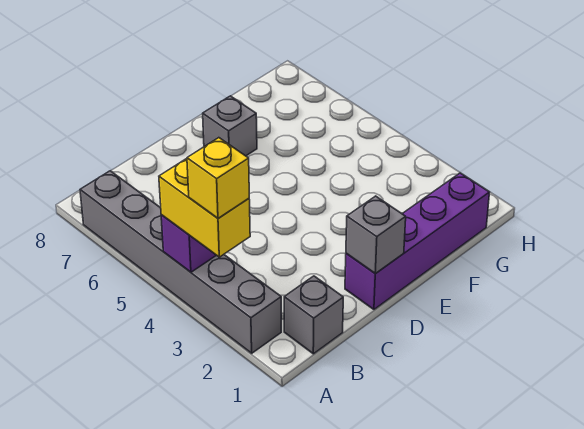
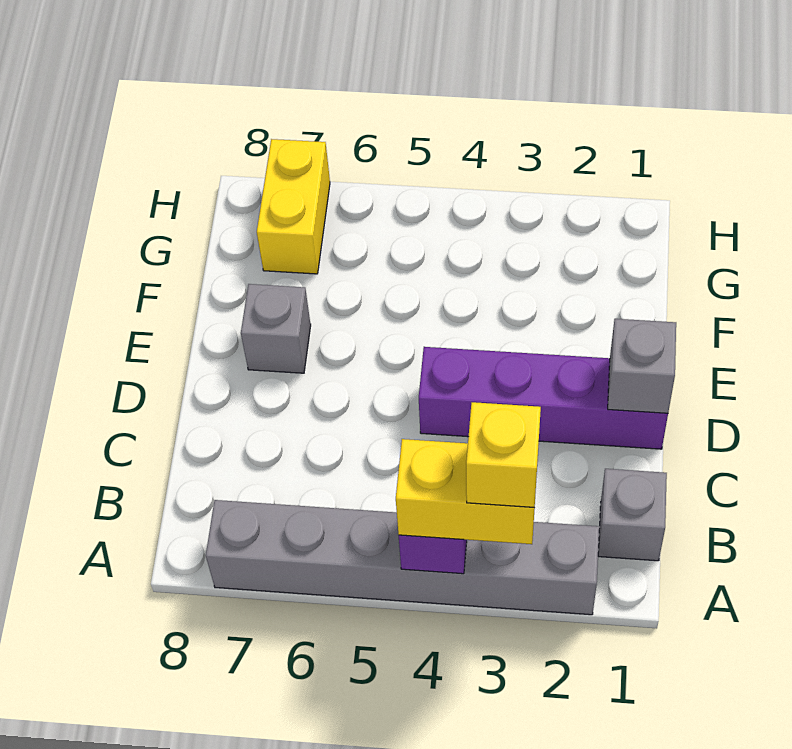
purple 1x4 brick [345,173,490,309] -> purple 1x4 brick turned to [419,347,668,449]
none -> yellow 1x2 brick [257,139,330,274]

